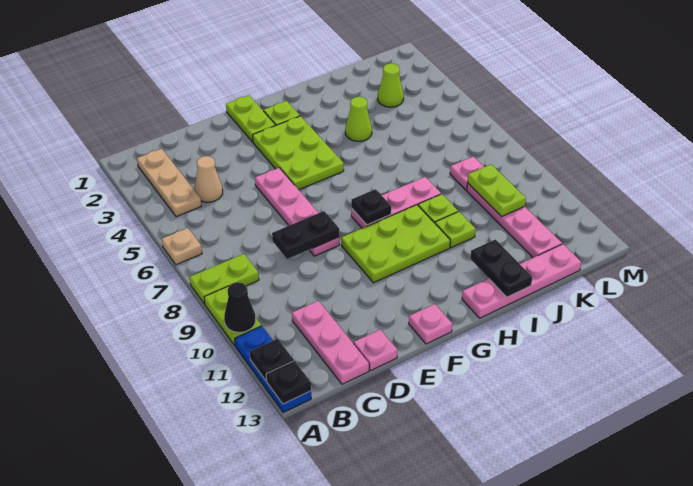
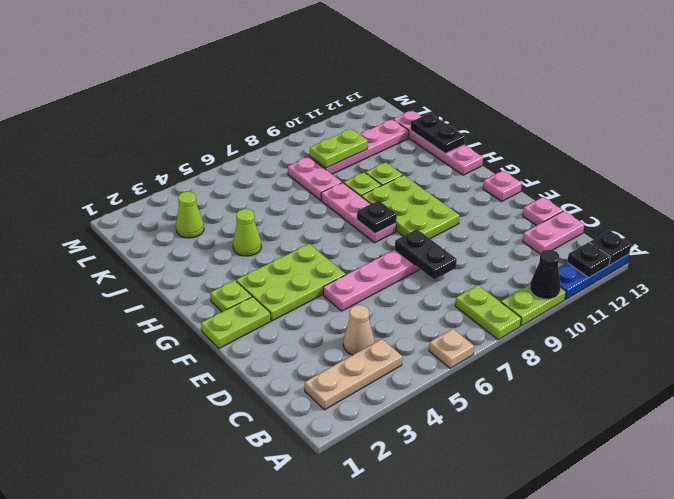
pink 1x3 plate [292,301,369,384] -> pink 1x2 plate [523,211,584,253]
black 1x2 plate [470,239,532,297] -> black 1x2 plate turned to [411,113,465,154]
pink 1x1 plate [450,156,484,190] -> pink 1x2 plate [288,157,342,200]

